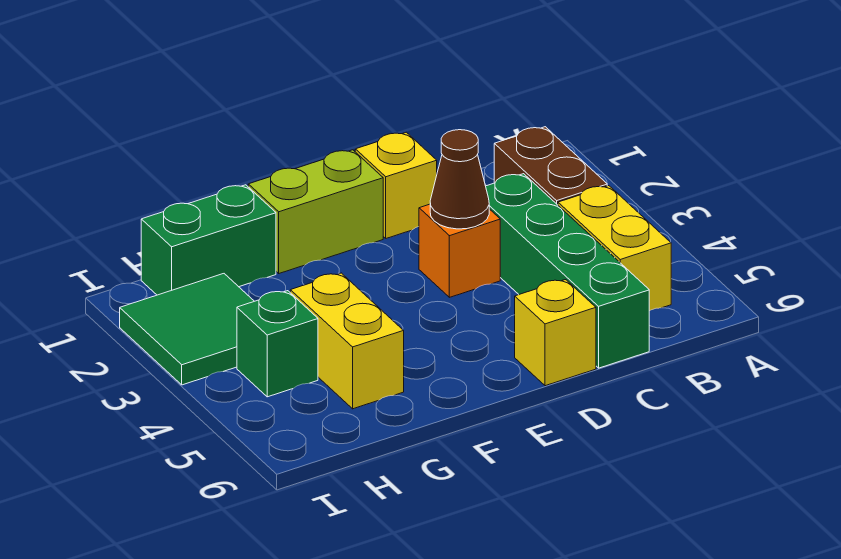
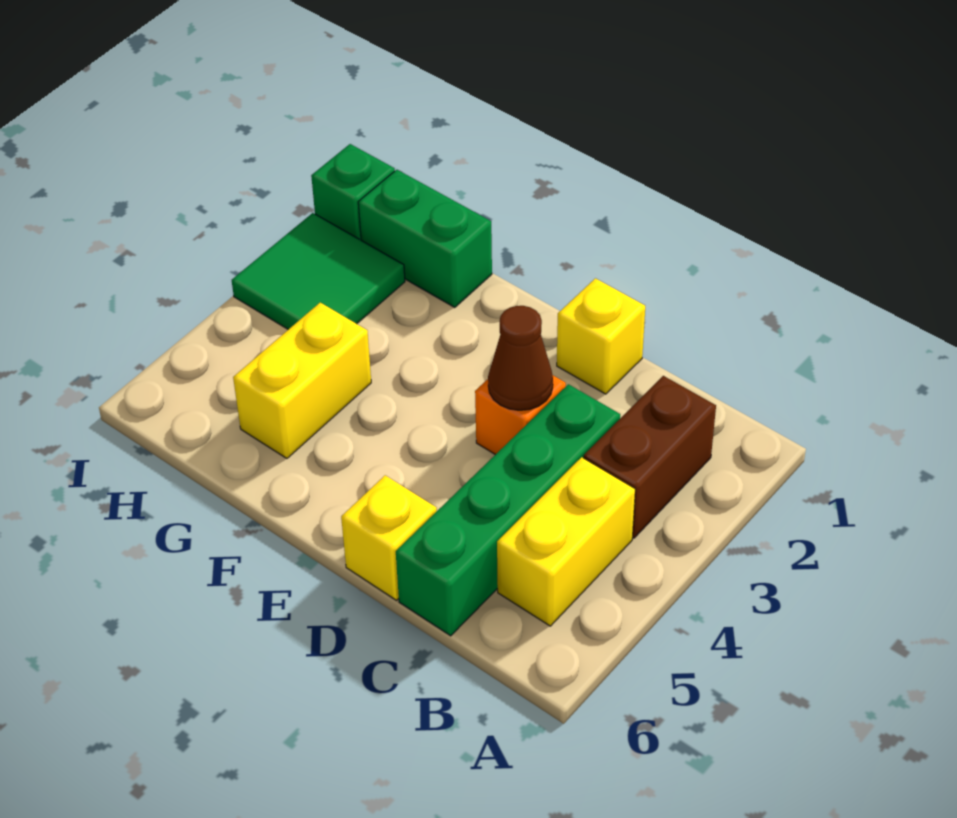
lime 1x2 brick [248,150,383,273] -> none
green 1x1 brick [237,291,318,397] -> green 1x1 brick moved to [311,144,395,240]

